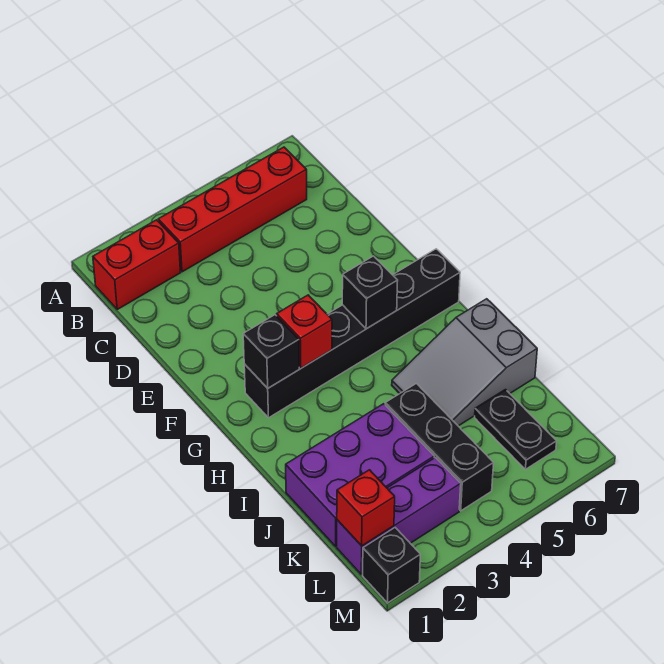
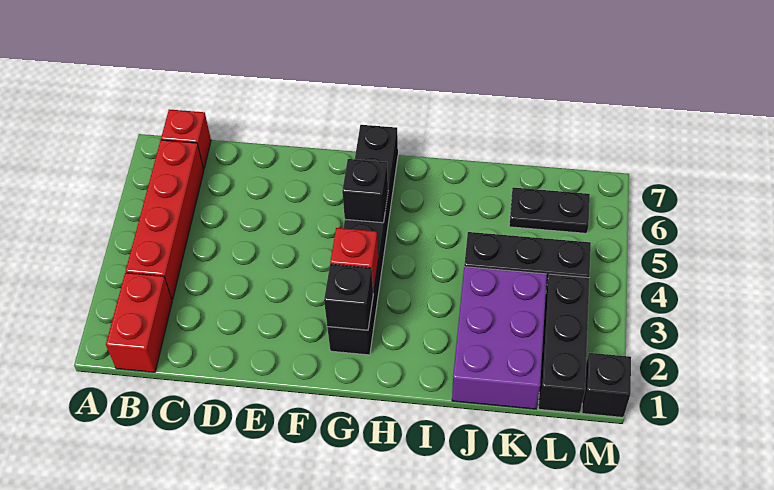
grey 2x3 slope [392,299,537,426] -> none
purple 1x3 brick [337,458,461,574] -> black 1x3 brick [538,274,589,413]
red 1x1 brick [337,470,395,546] -> red 1x1 brick moved to [161,110,211,169]

